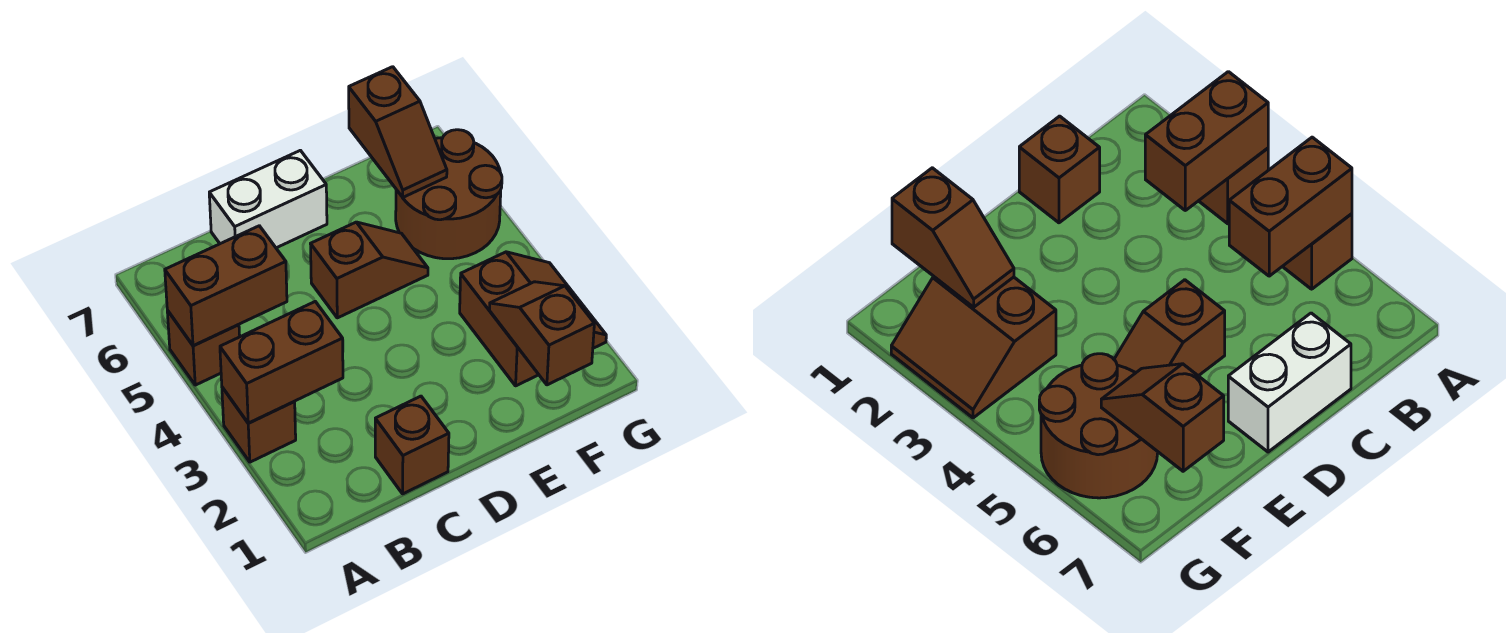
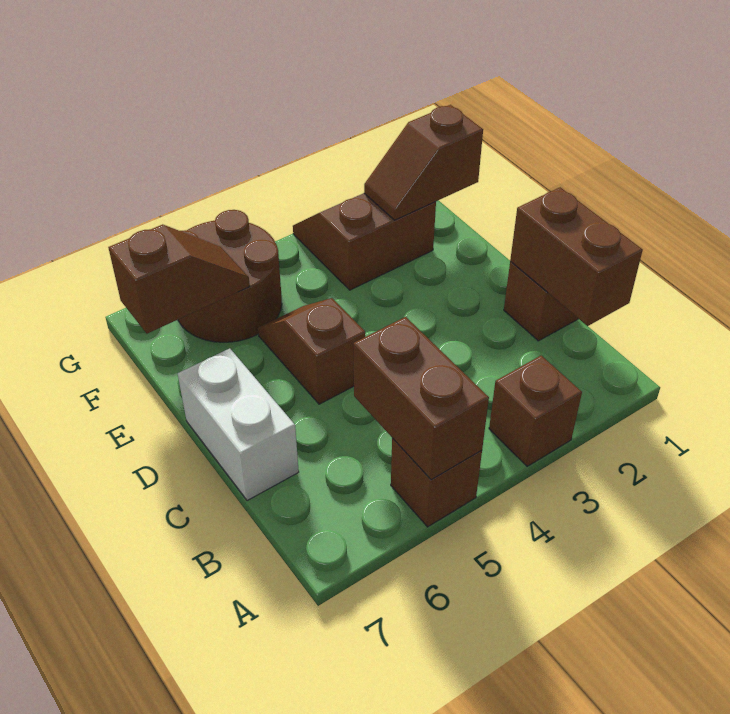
brown 1x2 brick [220,302,343,423] -> brown 1x2 brick moved to [510,187,643,326]

